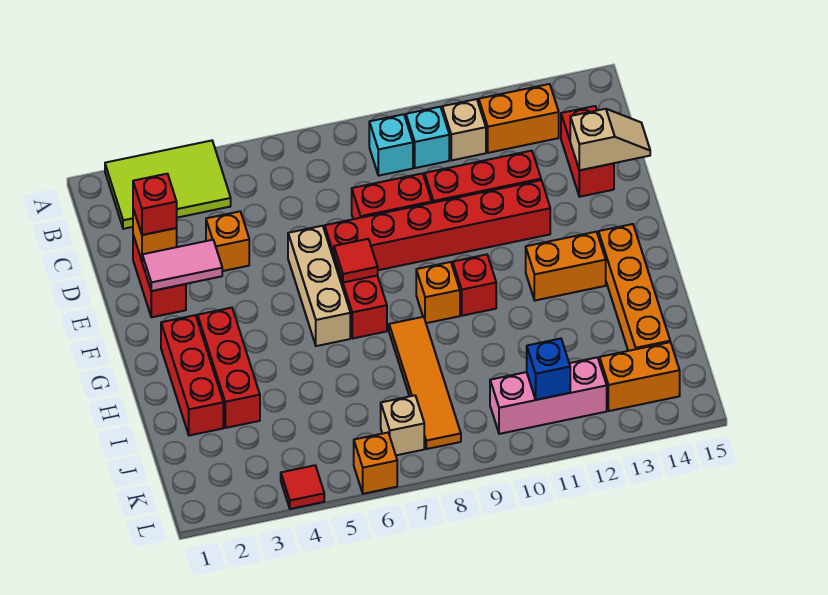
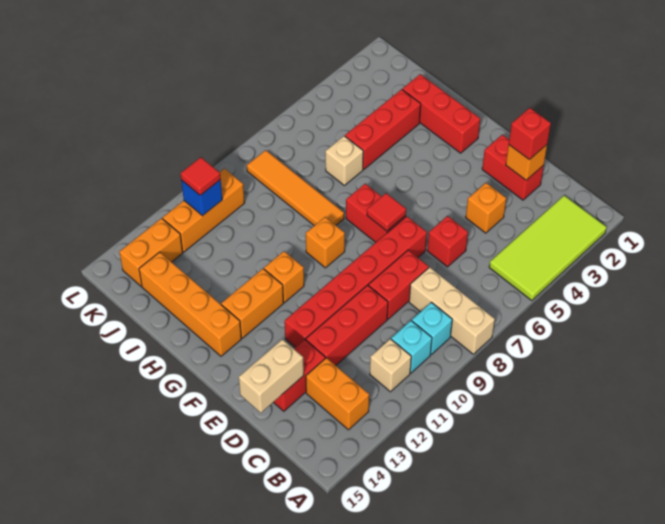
lime 2x3 tile [105,141,231,229] -> lime 2x4 tile [489,196,607,301]
orange 1x2 brick [479,84,559,153] -> orange 1x2 brick turned to [306,358,369,430]
red 1x2 brick [561,106,614,197] -> red 1x2 brick turned to [273,340,325,411]
tan 1x2 slope [570,109,650,170] -> tan 1x2 brick [239,339,304,413]
pink 1x2 tile [142,240,222,291] -> none
tan 1x3 brick [288,226,350,346] -> tan 1x3 brick moved to [409,267,495,354]
red 1x3 brick [198,308,260,428] -> red 1x3 brick turned to [345,89,421,169]
red 1x1 brick [453,254,496,316] -> red 1x1 brick moved to [427,216,468,267]
tan 1x1 brick [381,395,424,455] -> tan 1x1 brick moved to [325,136,363,185]
pink 1x3 brick [490,357,607,434] -> orange 1x3 brick [163,169,245,252]
red 1x1 tile [281,465,324,509] -> red 1x1 tile moved to [181,157,221,195]
orange 1x1 brick [354,433,397,494] -> orange 1x1 brick moved to [264,251,304,303]

